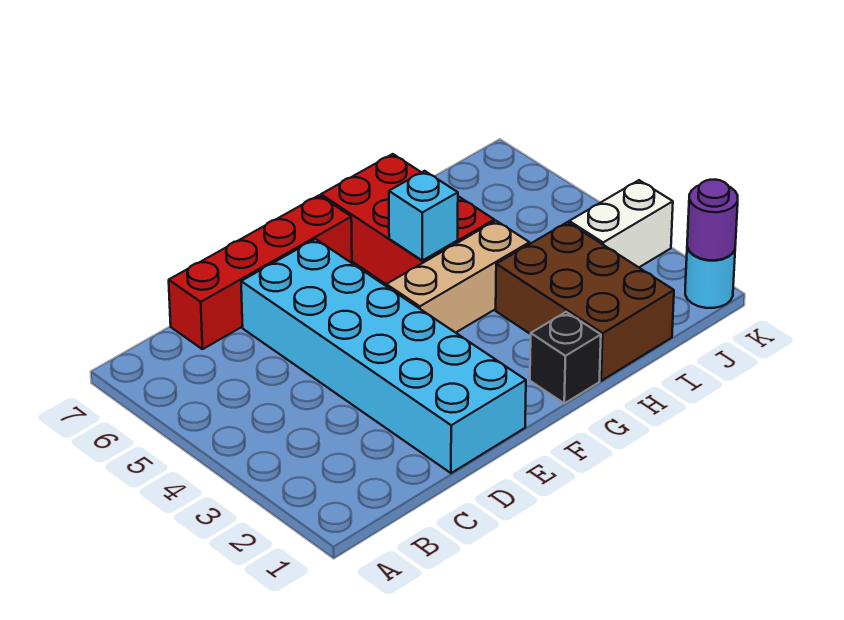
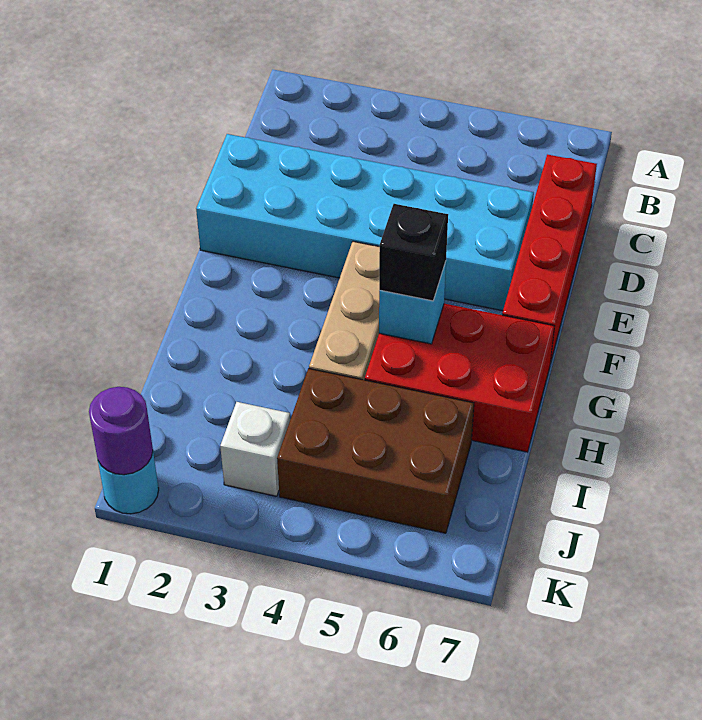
black 1x1 brick [530,312,601,403] -> black 1x1 brick moved to [379,204,448,301]
brown 2x3 brick [496,222,674,381] -> brown 2x3 brick moved to [277,368,474,533]
white 1x2 brick [569,180,673,267] -> white 1x1 brick [220,402,290,496]

